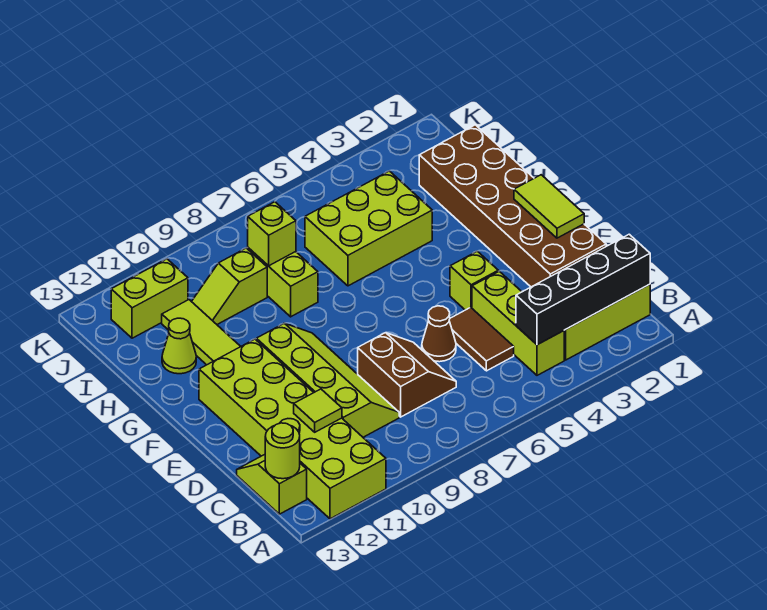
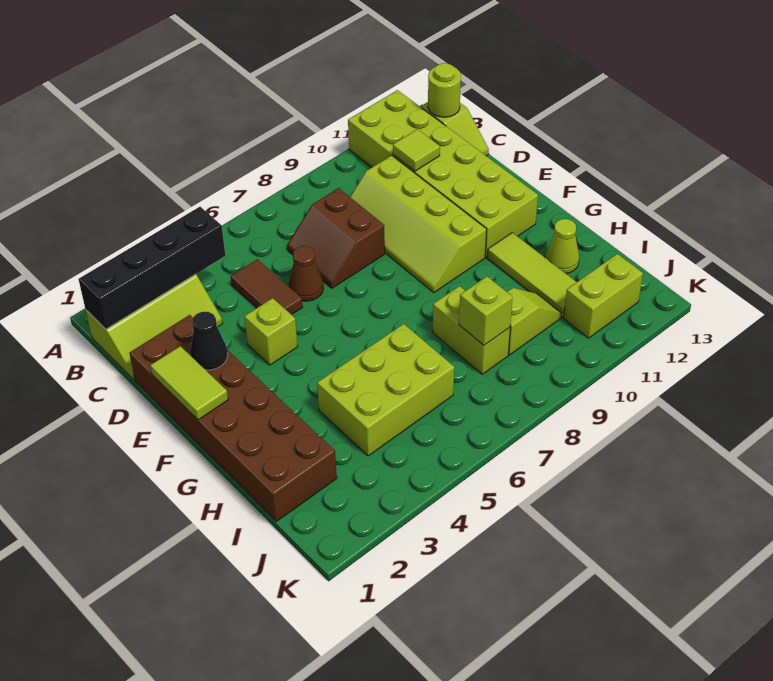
lime 1x3 brick [472,271,564,375] -> none
none -> black 1x1 cone [190,312,228,370]

